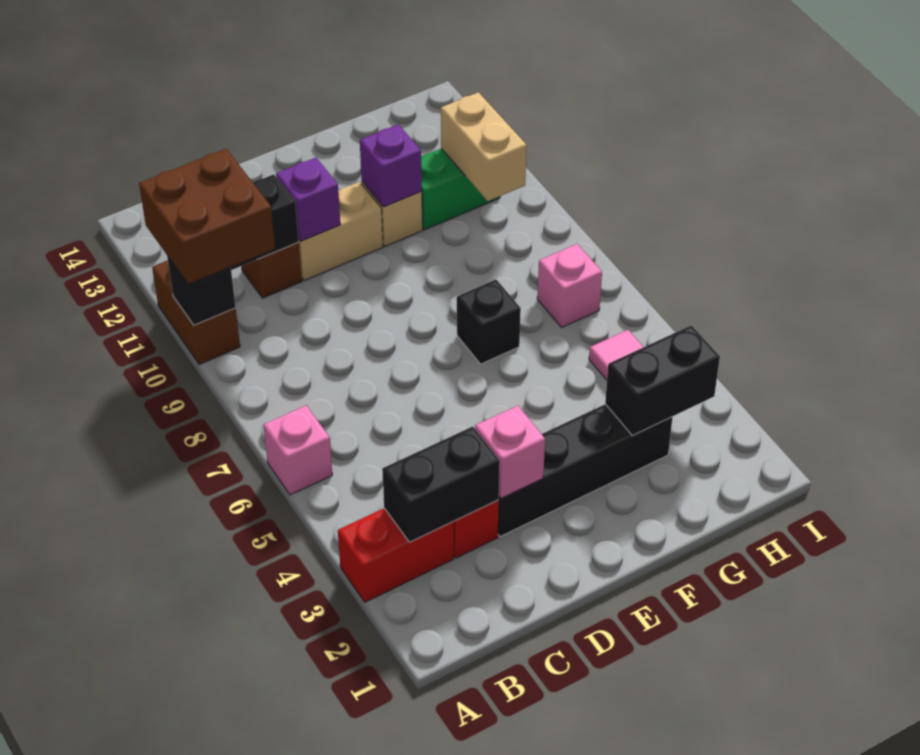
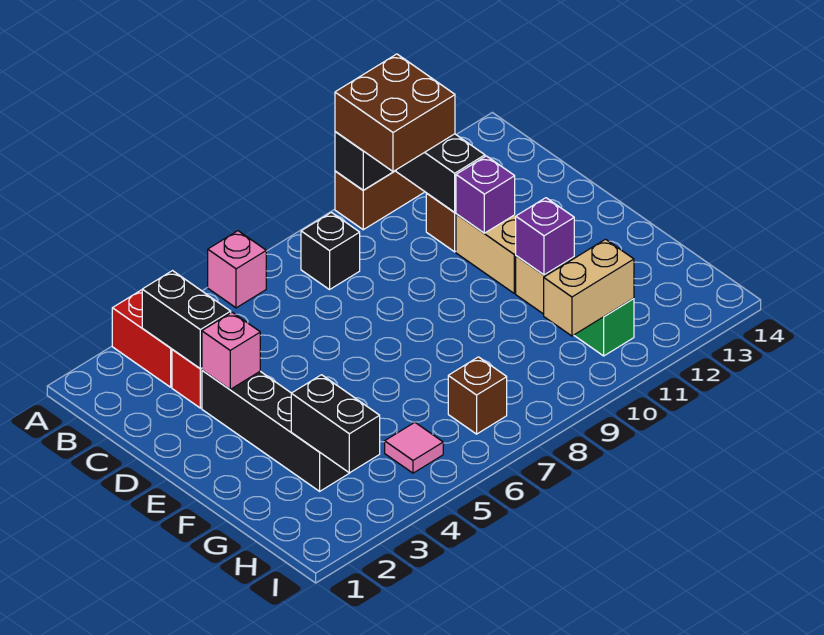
black 1x1 brick [457,279,521,364] -> black 1x1 brick moved to [301,212,360,290]
pink 1x1 brick [537,244,602,327] -> brown 1x1 brick [448,357,507,434]

